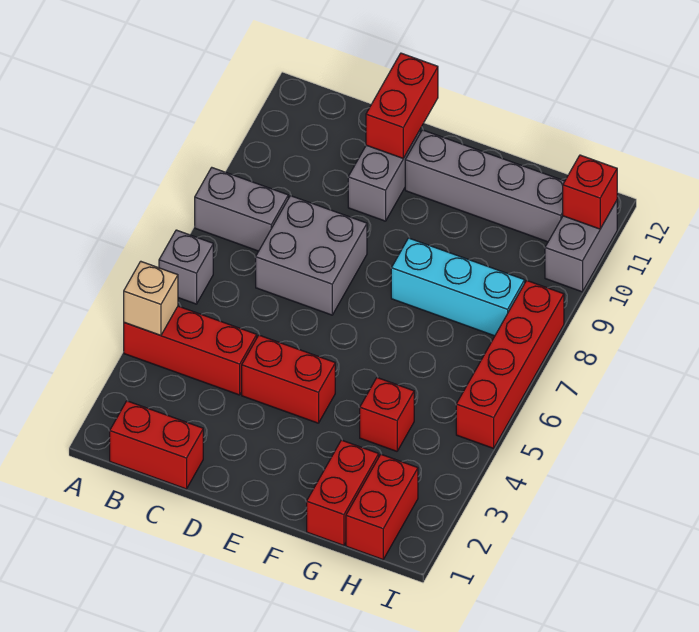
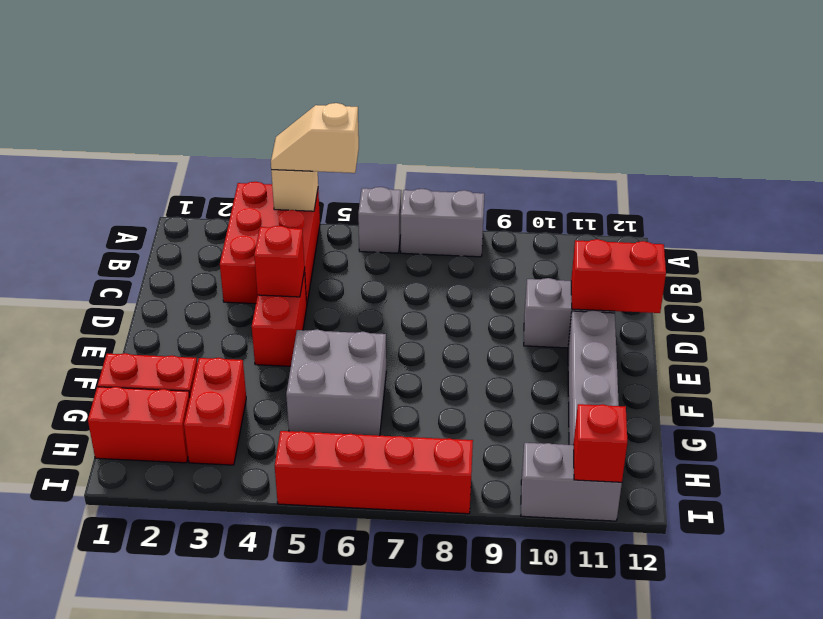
red 1x3 brick [124,306,257,395] -> red 2x3 brick [220,182,320,304]
none -> tan 1x2 slope [271,103,359,173]
grey 1x2 brick [195,168,288,251] -> grey 1x2 brick turned to [401,189,484,257]
red 1x2 brick [110,401,203,489] -> red 1x2 brick moved to [184,358,246,465]
grey 2x2 brick [256,196,367,315] -> grey 2x2 brick moved to [286,329,386,436]
cyan 1x3 brick [391,238,525,336] -> none
red 1x1 brick [360,378,414,451] -> red 1x1 brick moved to [254,226,305,297]

